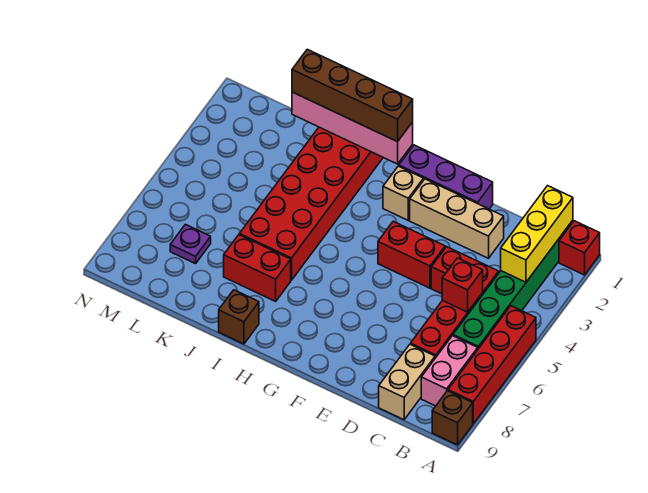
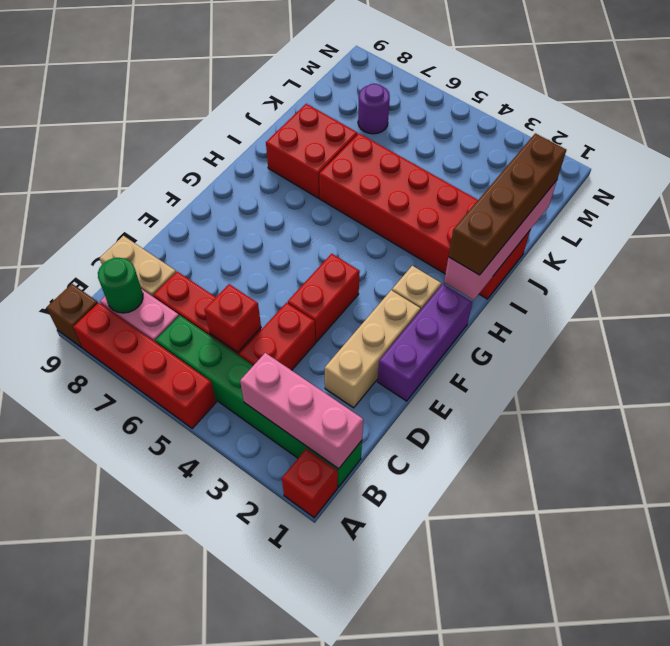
yellow 1x3 brick [501,186,573,282] -> pink 1x3 brick [240,353,363,469]
none -> green 1x1 round brick [98,258,143,313]
red 1x2 brick [224,235,291,301] -> red 2x2 brick [266,104,358,198]
brown 1x1 brick [219,290,259,344] -> none
purple 1x1 plate [170,224,211,264] -> purple 1x1 round brick [358,84,390,134]

